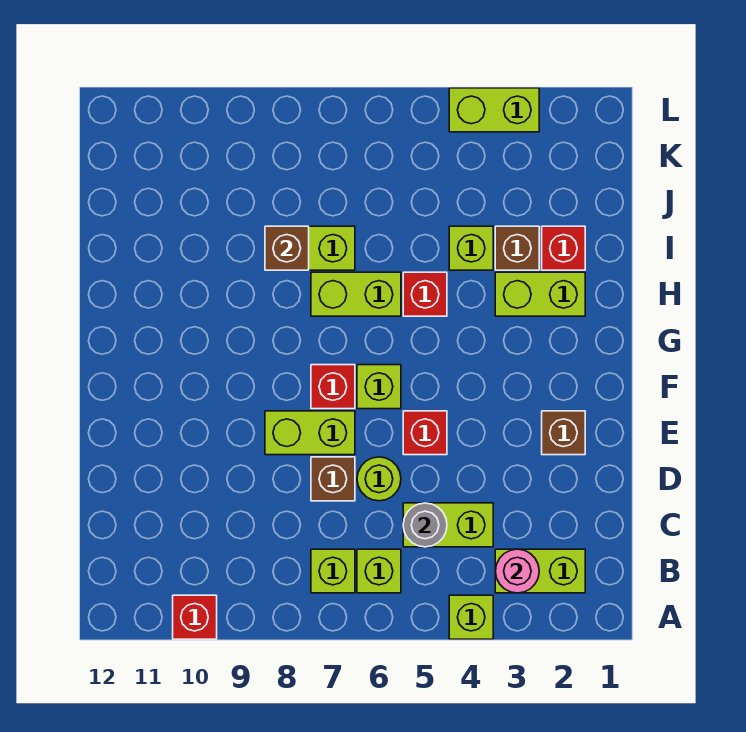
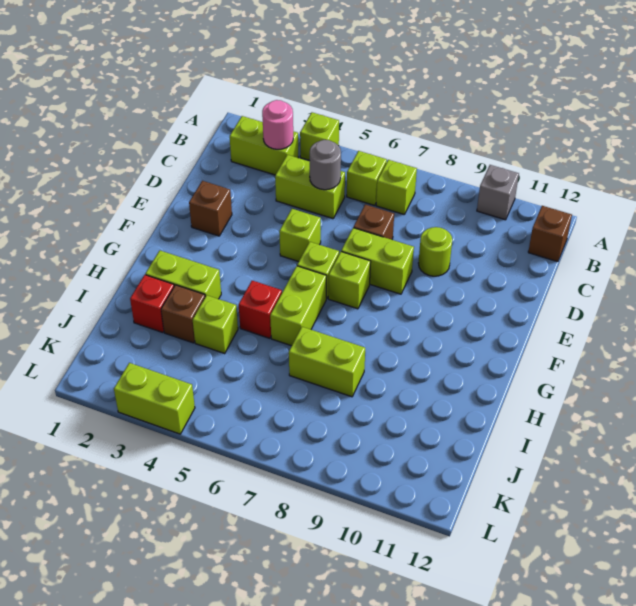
red 1x1 brick [173,595,217,639] -> grey 1x1 brick [477,165,519,220]
lime 1x1 round brick [357,457,401,501] -> lime 1x1 round brick moved to [418,227,452,276]
red 1x1 brick [403,411,447,455] -> lime 1x1 brick [279,209,321,262]
red 1x1 brick [311,365,355,409] -> lime 1x1 brick [328,252,371,309]
lime 1x2 brick [311,272,401,316] -> lime 1x2 brick turned to [270,266,327,346]
brown 1x1 brick [265,226,309,270] -> brown 1x1 brick moved to [528,206,572,262]

